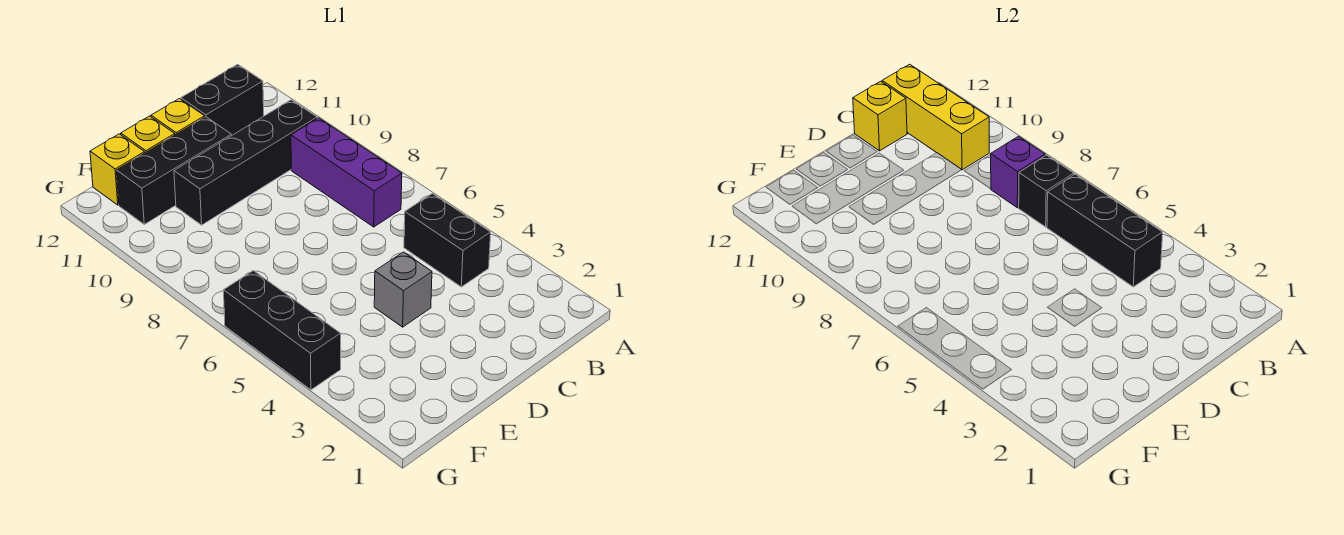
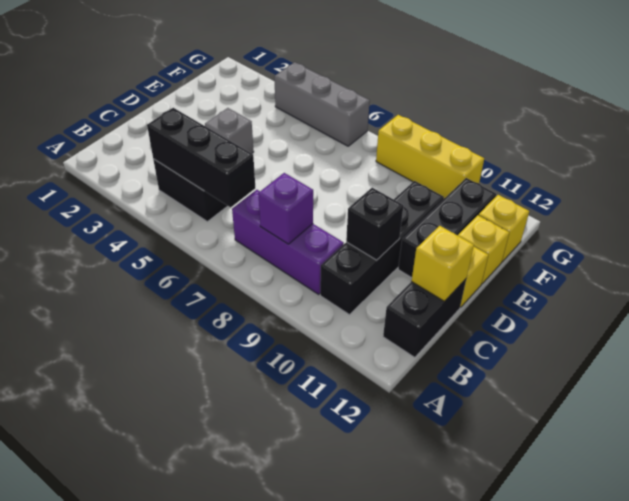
black 1x1 brick [1019,155,1074,227] -> black 1x1 brick moved to [346,188,403,260]
yellow 1x3 brick [882,64,989,170] -> yellow 1x3 brick moved to [376,115,484,198]
black 1x3 brick [223,271,341,390] -> grey 1x3 brick [274,62,370,146]

